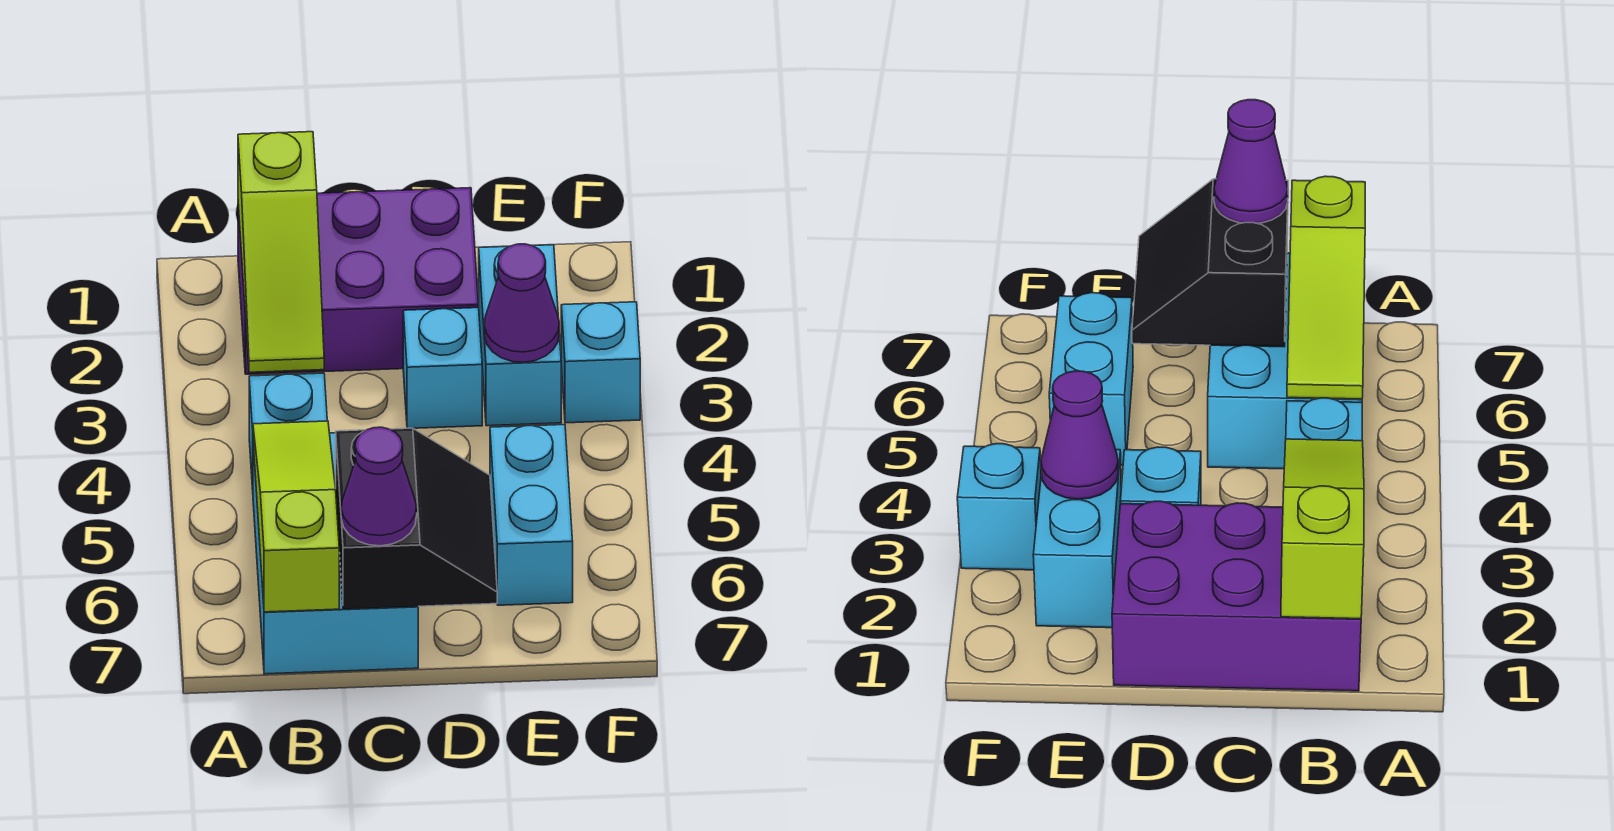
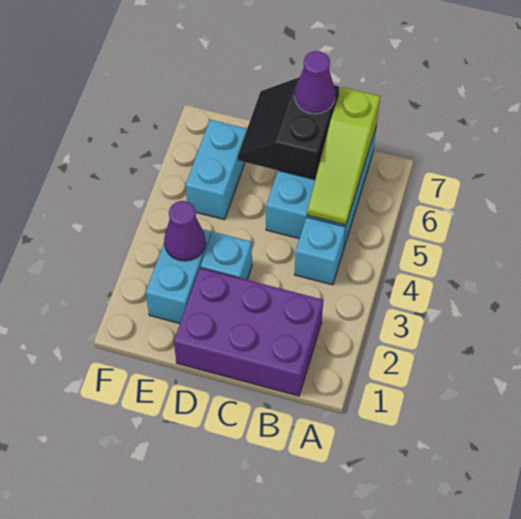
lime 1x3 slope [238,132,324,372] -> none
cyan 1x1 brick [561,302,640,423] -> none

